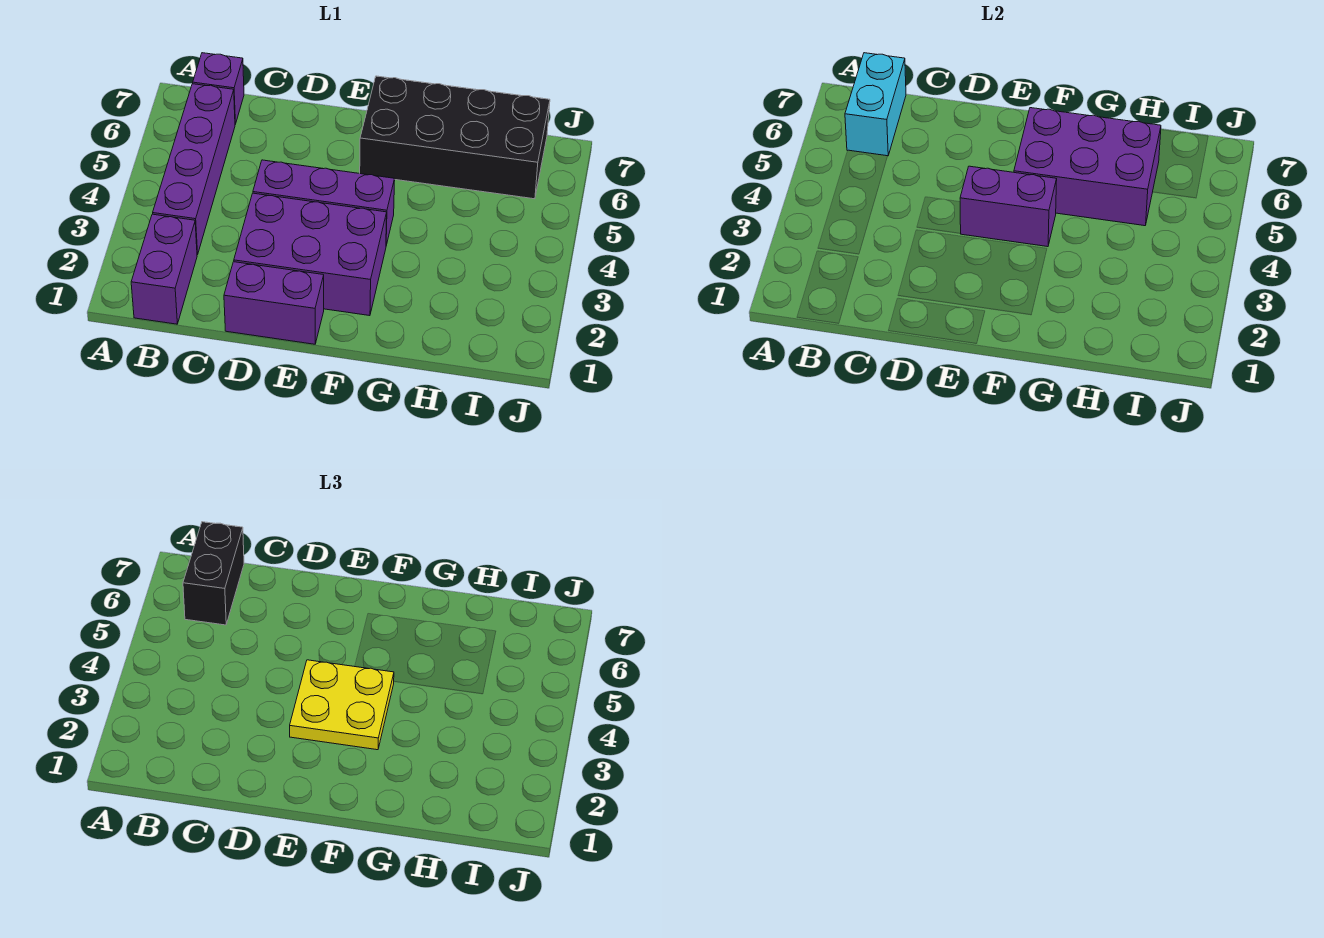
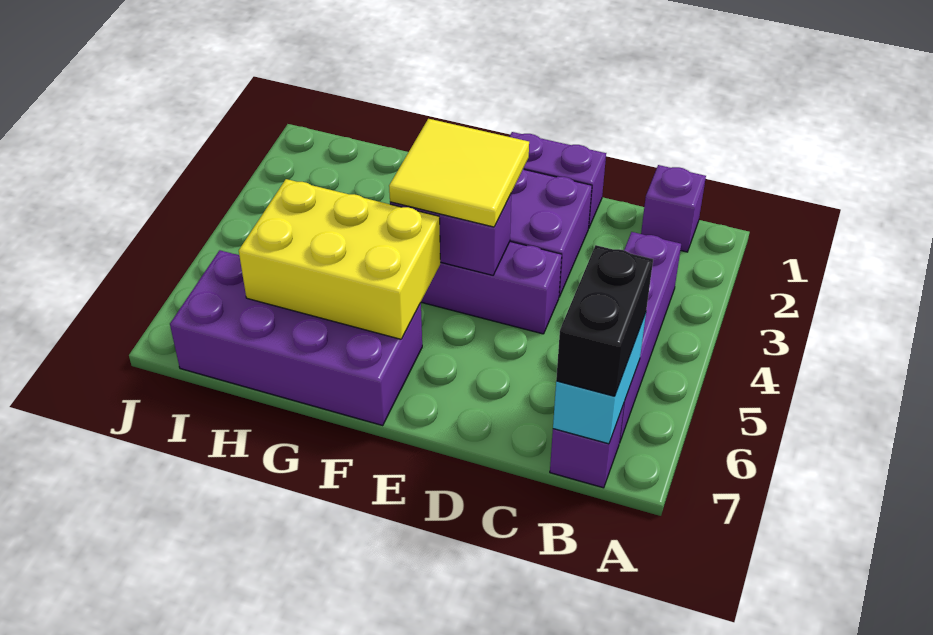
purple 1x2 brick [131,214,197,324] -> purple 1x1 brick [641,165,706,252]
yellow 2x2 plate [290,660,394,750] -> yellow 2x2 tile [389,119,529,227]
purple 2x3 brick [1014,108,1161,226] -> yellow 2x3 brick [239,179,440,339]
black 2x4 brick [360,76,550,199] -> purple 2x4 brick [170,250,422,425]

